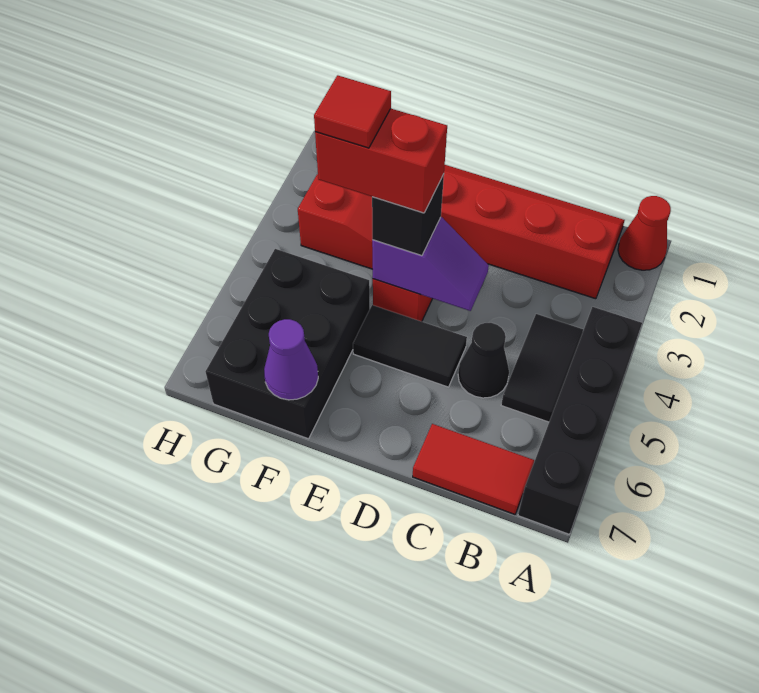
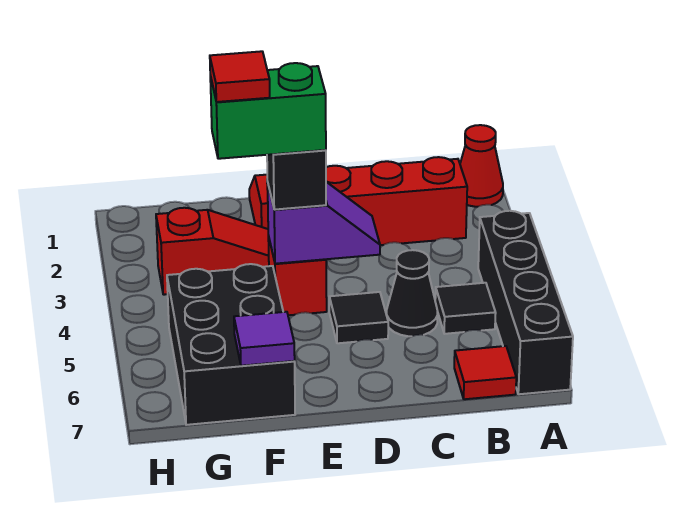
black 1x2 tile [501,314,583,422] -> black 1x1 tile [435,283,496,334]
red 1x2 tile [413,424,535,514] -> red 1x1 tile [454,346,516,399]
black 1x2 tile [353,305,467,387] -> black 1x1 tile [329,292,388,343]
red 1x2 brick [315,109,447,213] -> green 1x2 brick [210,63,326,159]
purple 1x1 cone [264,319,318,400] -> purple 1x1 tile [234,312,295,366]

